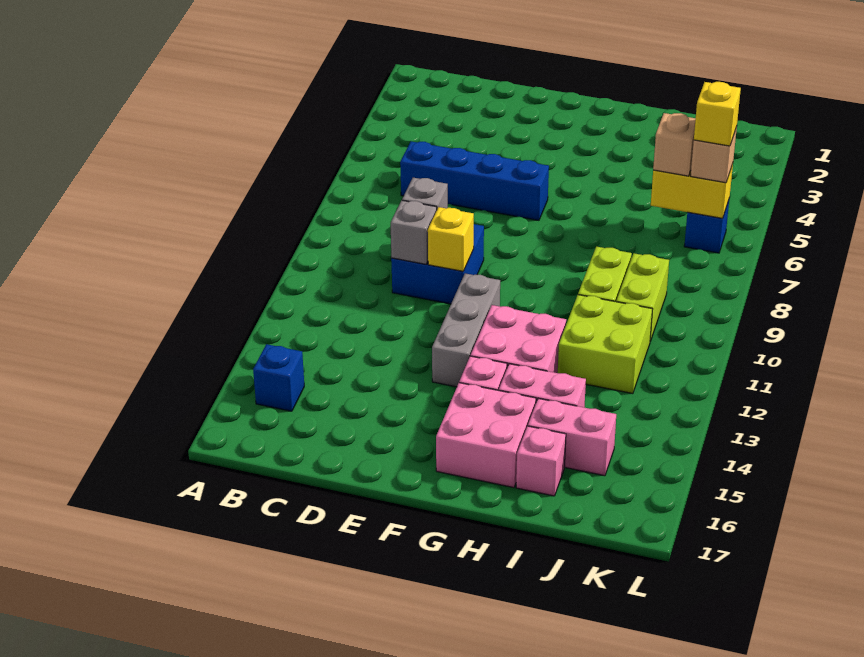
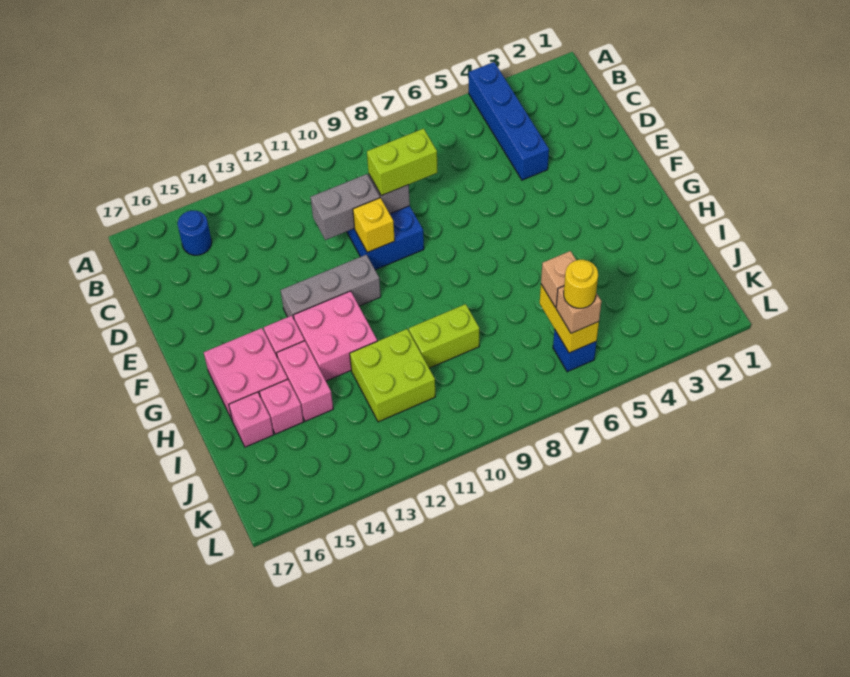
blue 1x1 brick [253,344,304,411] -> blue 1x1 round brick [178,211,212,255]
blue 1x4 brick [400,142,549,220] -> blue 1x4 brick moved to [469,62,549,180]
grey 1x1 brick [390,200,437,264] -> grey 1x2 brick [311,174,380,240]
pink 1x2 brick [528,398,616,476] -> pink 1x1 brick [259,379,304,434]
lime 1x2 brick [616,253,669,341] -> lime 1x2 brick moved to [367,129,437,196]
yellow 1x1 brick [694,82,741,146] -> yellow 1x1 round brick [564,260,598,308]

